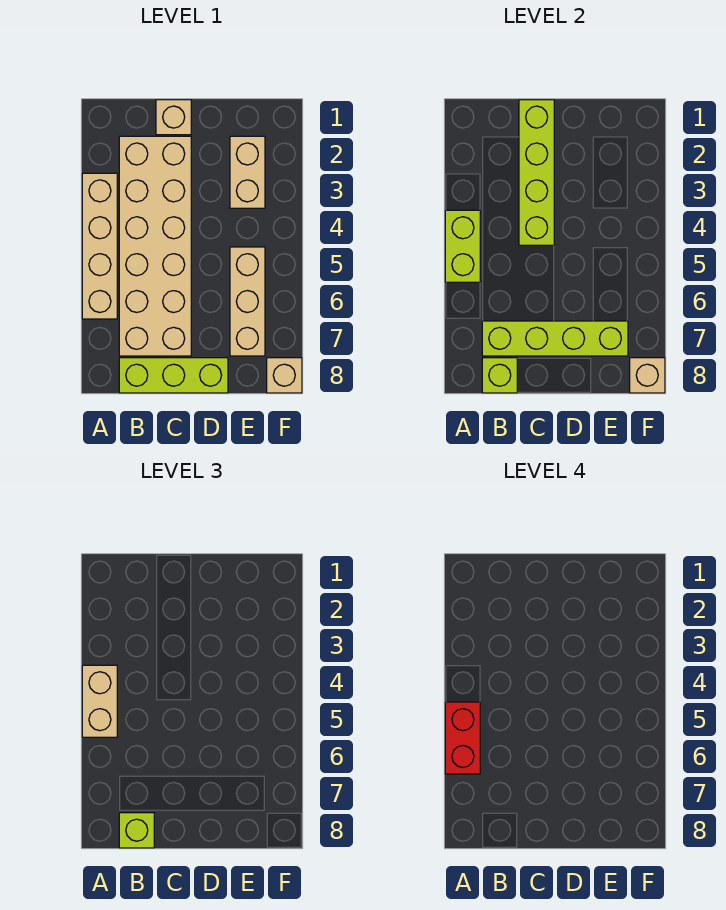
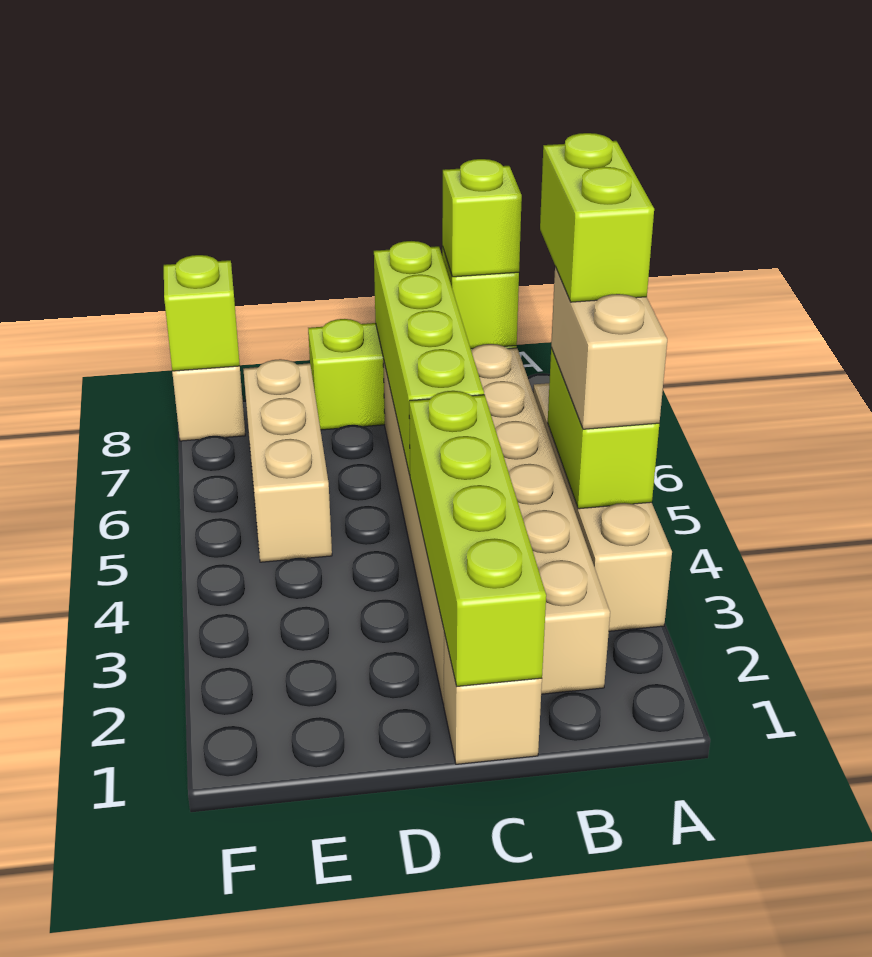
red 1x2 brick [445,702,480,774] -> lime 1x2 brick [540,133,654,302]
lime 1x4 brick [482,321,628,356] -> lime 1x4 brick turned to [374,241,484,475]
tan 1x2 brick [230,136,265,208] -> none
tan 1x1 brick [630,358,665,393] -> lime 1x1 brick [164,255,240,371]

